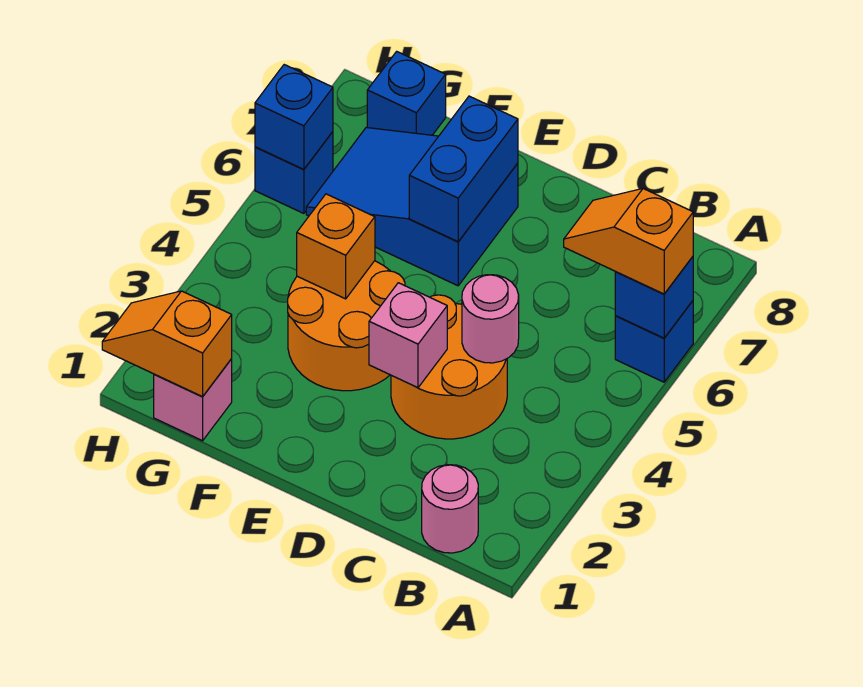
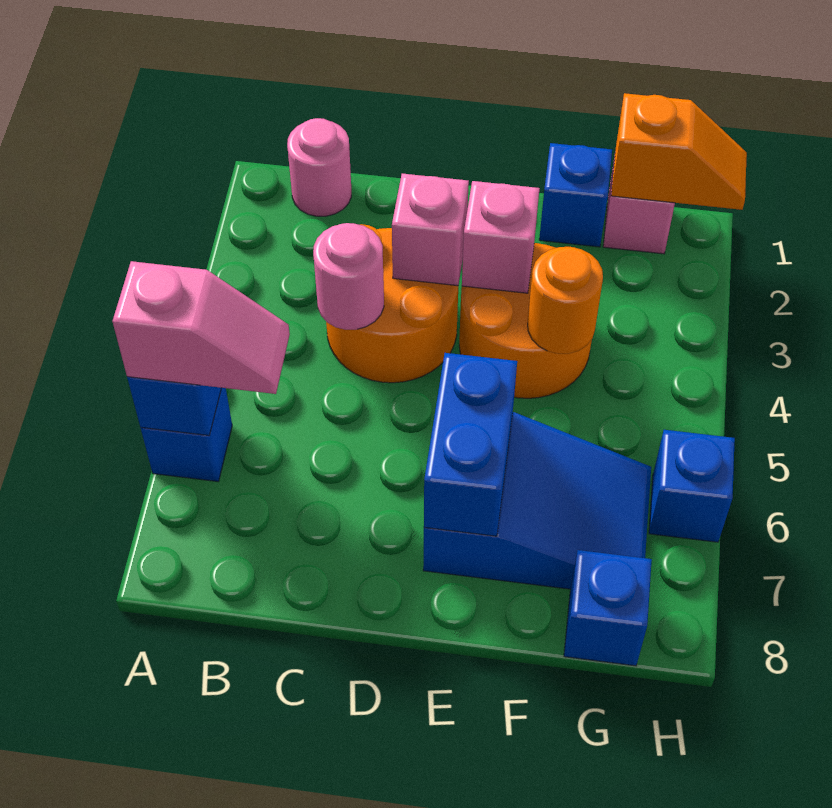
orange 1x2 slope [564,189,693,294] -> pink 1x2 slope [112,261,290,394]
none -> pink 1x1 brick [462,181,540,293]
orange 1x1 brick [297,194,375,299] -> orange 1x1 round brick [528,247,603,354]
blue 1x1 brick [255,65,333,169] -> blue 1x1 brick moved to [539,143,612,247]

